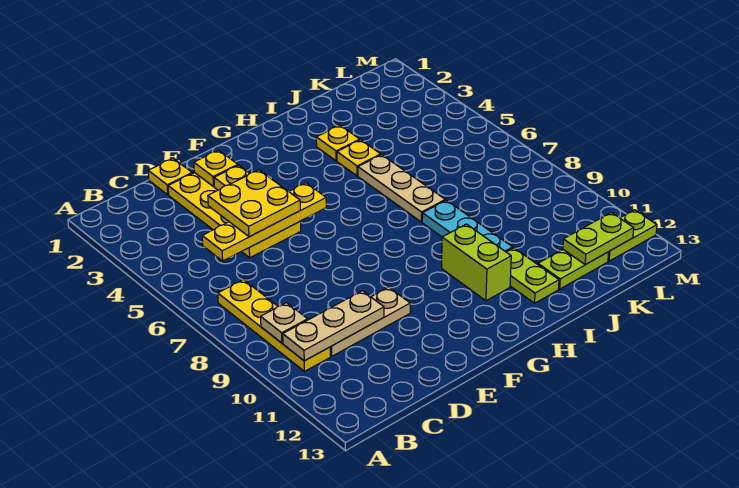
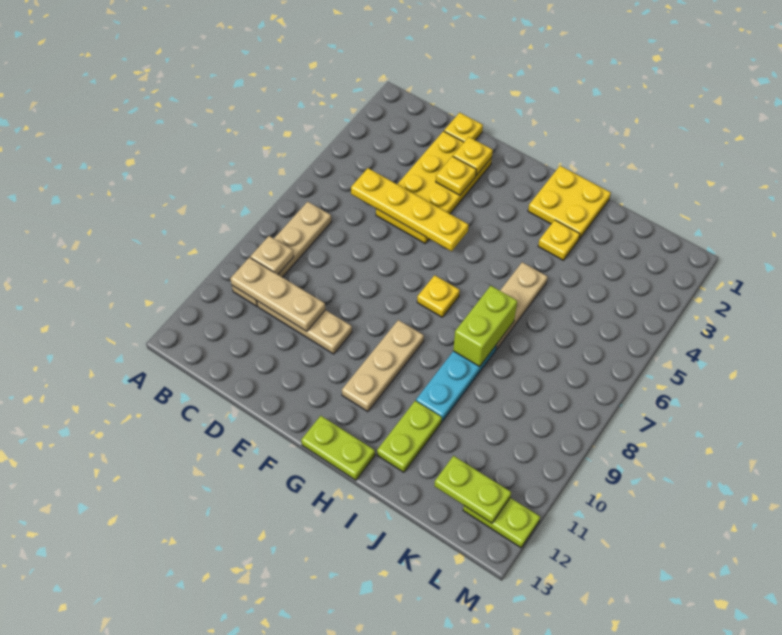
yellow 1x4 plate [218,280,330,371] -> tan 1x4 plate [232,202,331,306]
yellow 2x2 plate [208,170,300,237] -> yellow 2x2 plate moved to [528,166,611,239]
none -> tan 1x3 plate [342,320,424,412]
lime 1x2 brick [442,224,511,301] -> lime 1x2 brick moved to [453,286,517,367]
yellow 1x1 plate [337,140,381,176] -> yellow 1x1 plate moved to [417,275,460,317]
lime 1x2 plate [538,250,609,289] -> lime 1x2 plate moved to [301,416,375,480]

